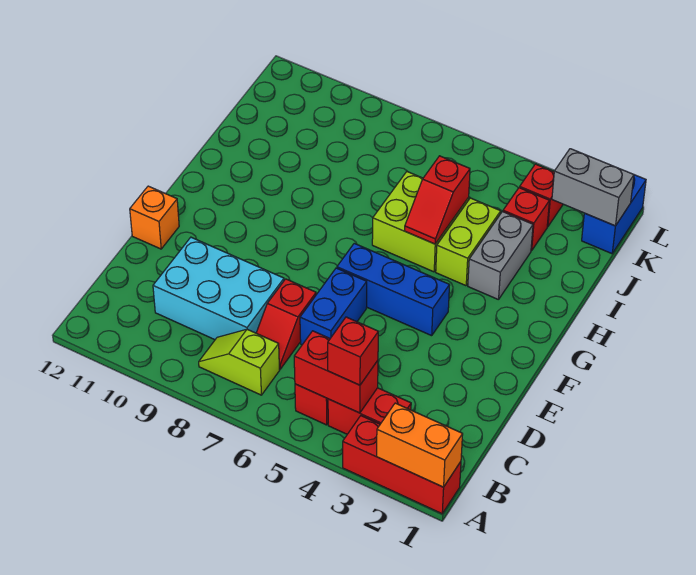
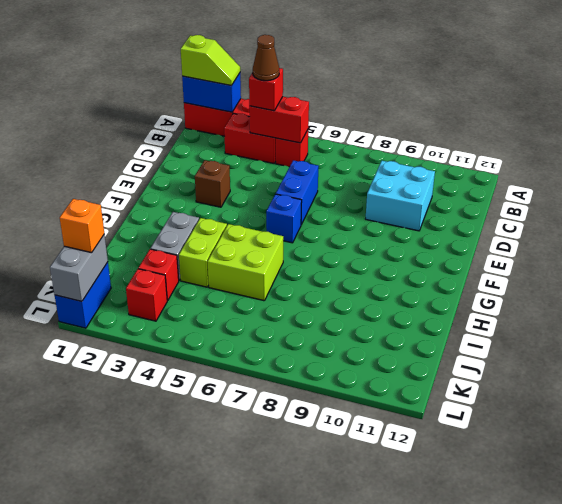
orange 1x2 brick [377,403,463,487] -> blue 1x2 brick [182,73,241,112]
none -> brown 1x1 cone [253,35,279,81]
lime 1x2 slope [199,329,280,395] -> lime 1x2 slope moved to [181,35,240,86]
red 1x2 slope [256,279,316,369] -> none
cyan 2x3 brick [153,237,284,340] -> cyan 2x2 brick [365,161,435,231]
none -> brown 1x1 brick [195,160,230,207]
orange 1x1 brick [130,186,179,249] -> orange 1x1 brick moved to [60,199,104,253]
blue 1x3 brick [337,243,450,336] -> blue 1x1 brick [266,194,302,243]
red 1x2 slope [405,156,470,244] -> none
grey 1x2 brick [552,149,634,226] -> grey 1x2 brick turned to [50,234,108,301]

